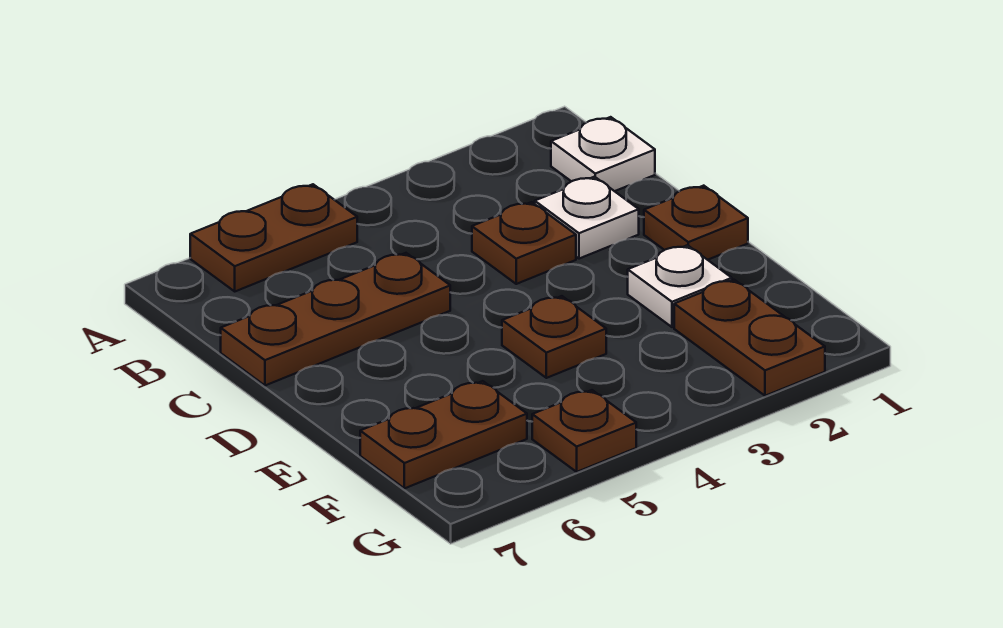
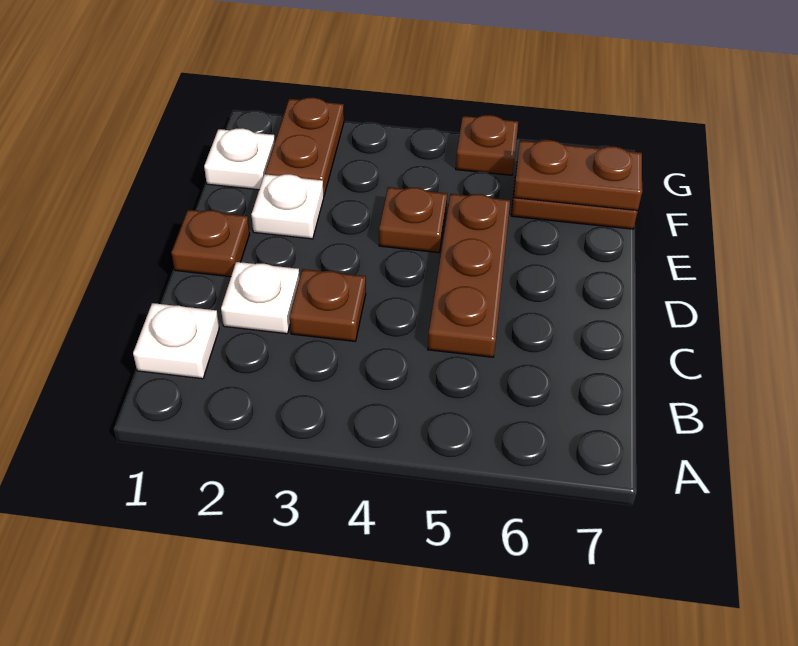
brown 1x2 plate [190,184,357,291] -> brown 1x2 plate moved to [514,140,642,211]
brown 1x3 plate [221,253,450,386] -> brown 1x3 plate turned to [428,194,510,357]
none -> white 1x1 plate [204,128,275,190]

